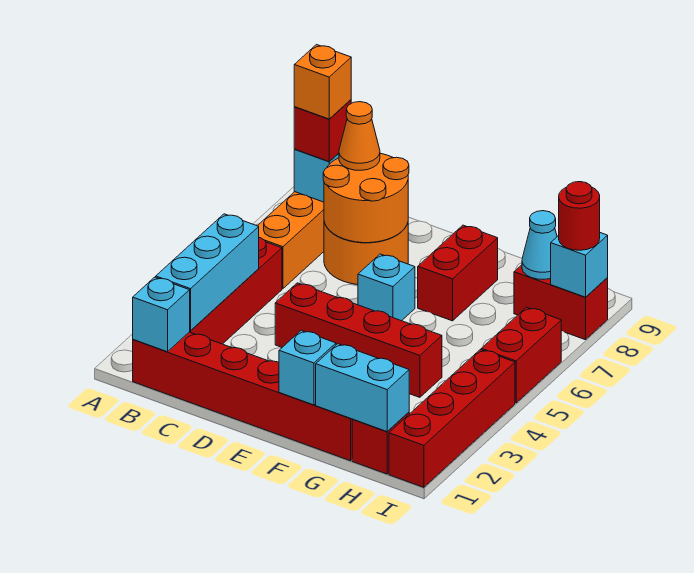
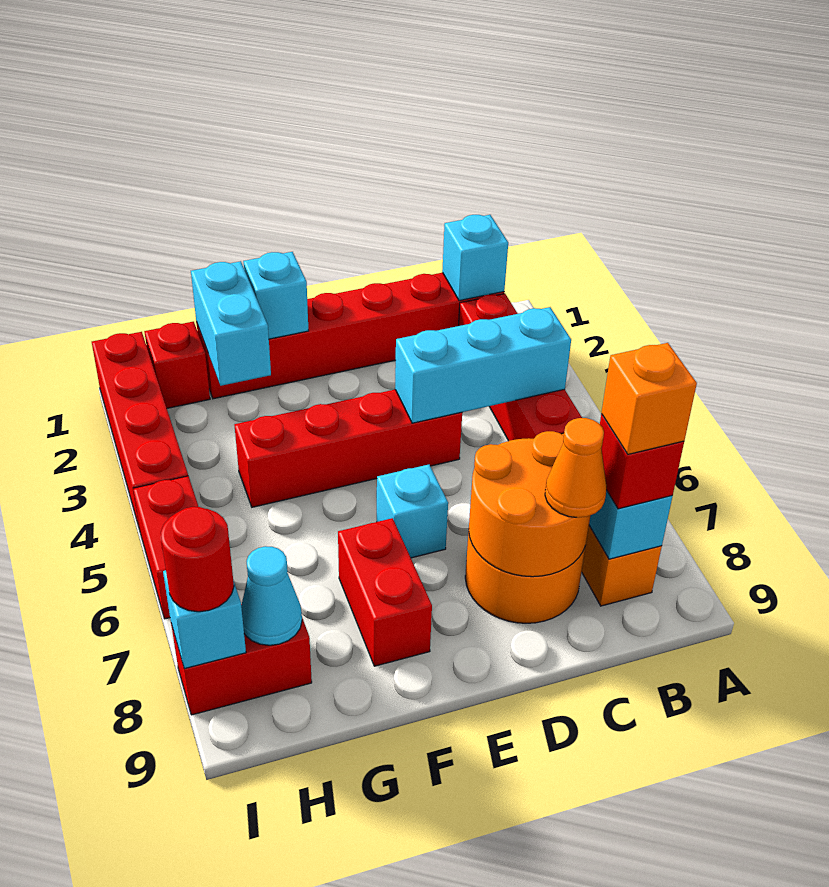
cyan 1x3 brick [156,214,259,331] -> cyan 1x3 brick turned to [395,307,571,423]
cyan 1x2 brick [316,344,409,431] -> cyan 1x2 brick turned to [191,261,271,386]

